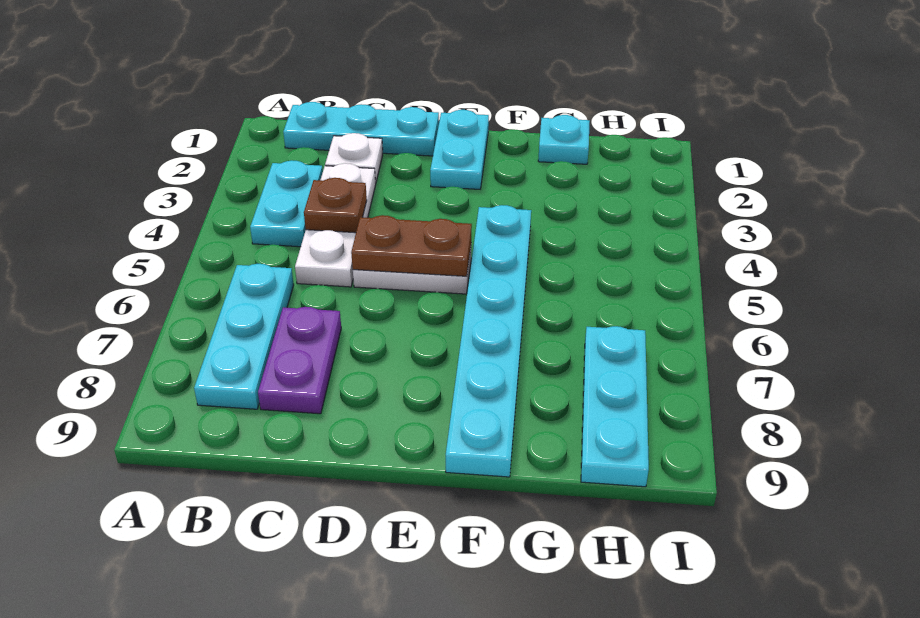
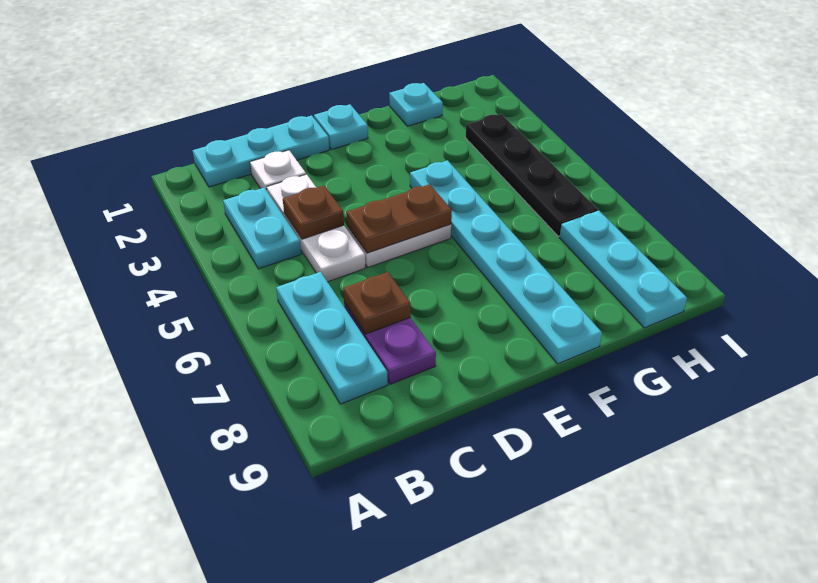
none -> brown 1x1 plate [343,272,411,334]
cyan 1x2 plate [430,110,489,189] -> cyan 1x1 plate [314,104,368,150]
none -> black 1x4 plate [466,114,598,236]

